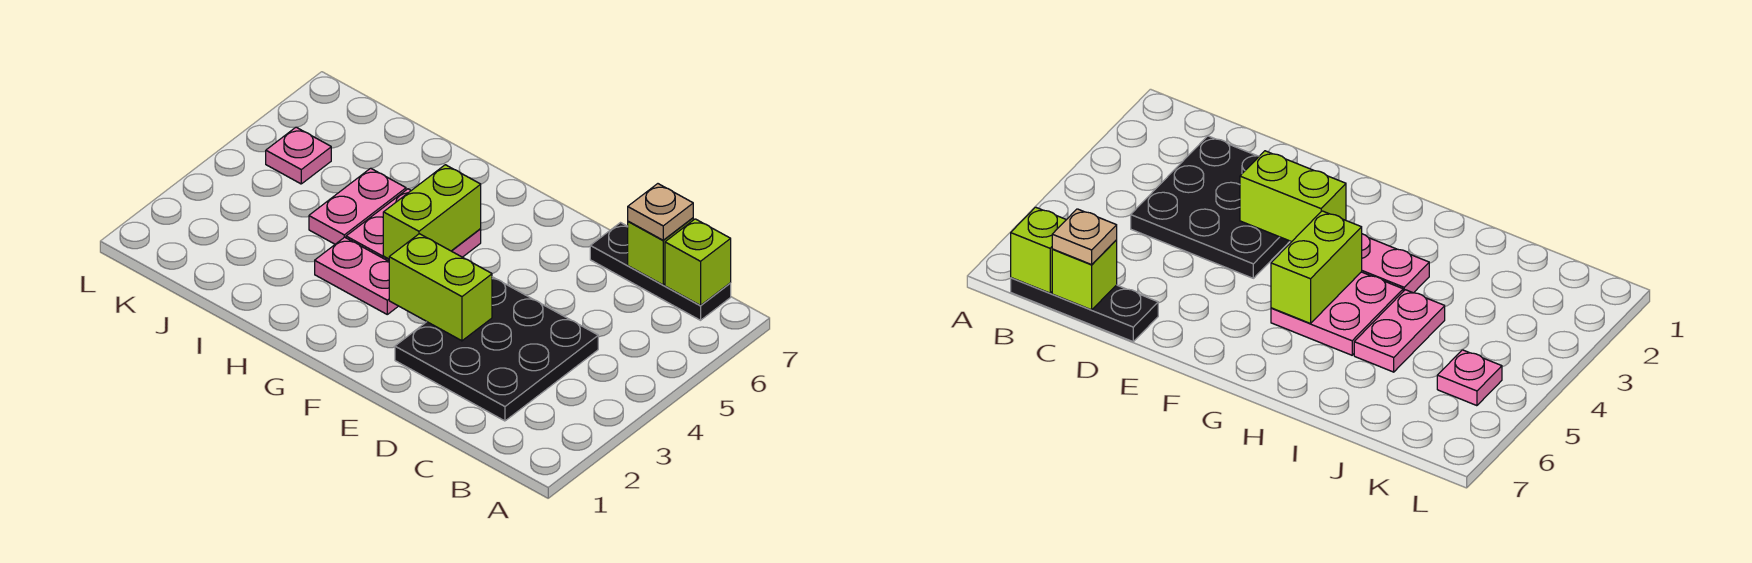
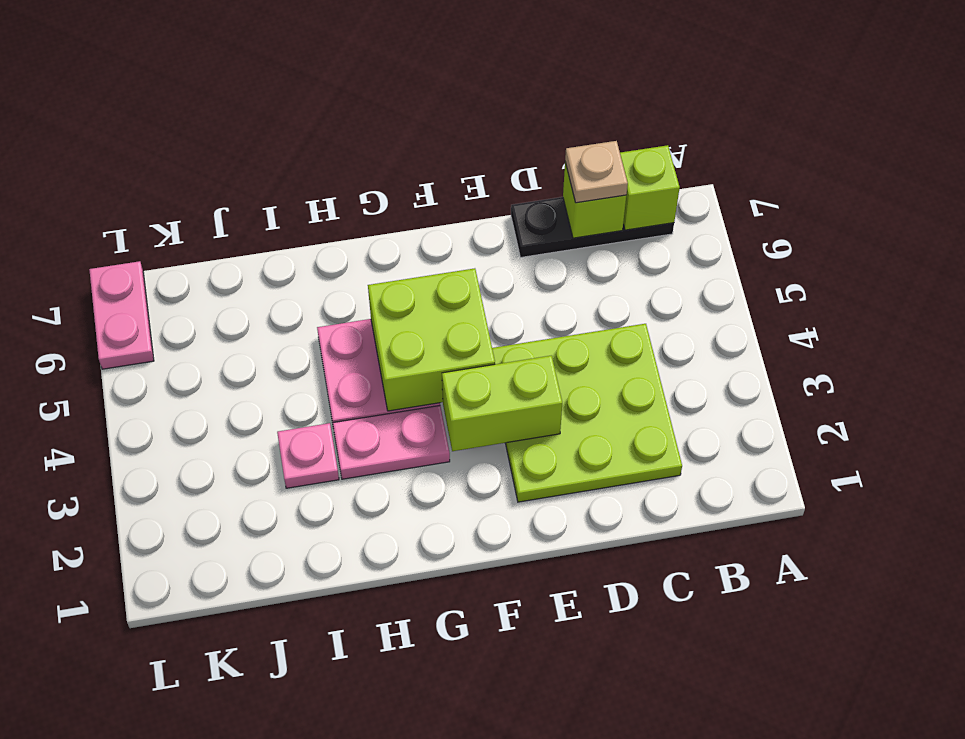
black 3x3 plate [395,277,598,421] -> lime 3x3 plate [492,324,682,502]
lime 1x2 brick [383,165,481,259] -> lime 2x2 brick [368,268,495,411]
pink 1x2 plate [309,168,406,244] -> pink 1x2 plate moved to [89,261,154,369]
pink 1x1 plate [266,127,331,184] -> pink 1x1 plate moved to [277,423,339,488]

